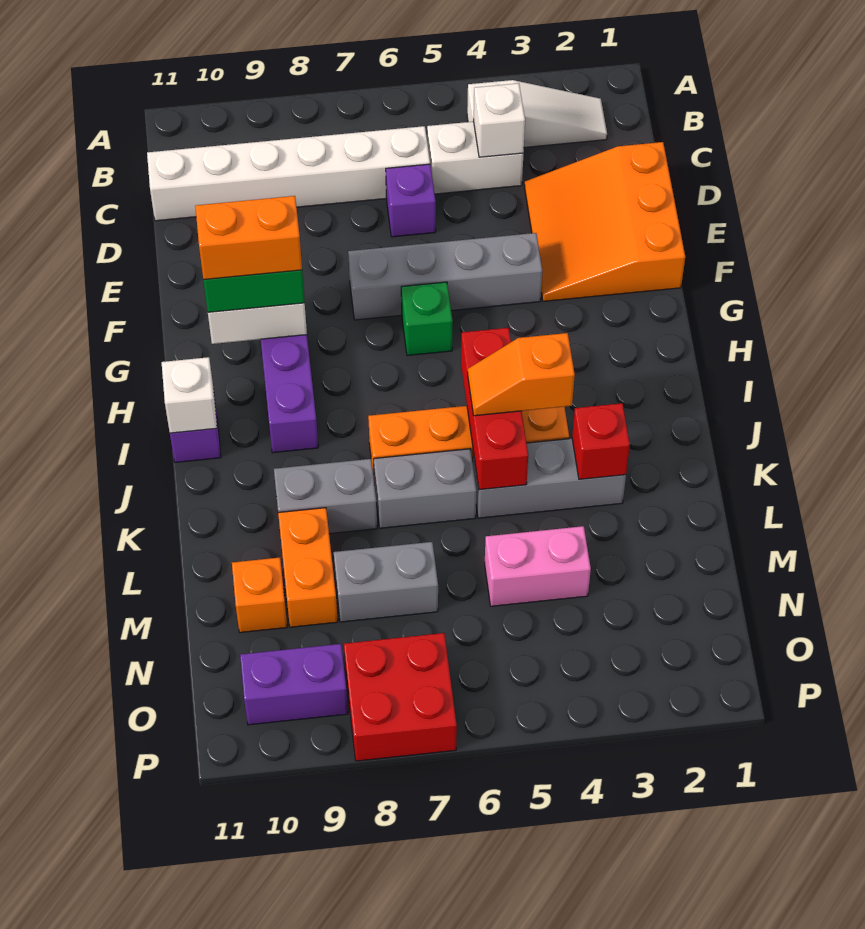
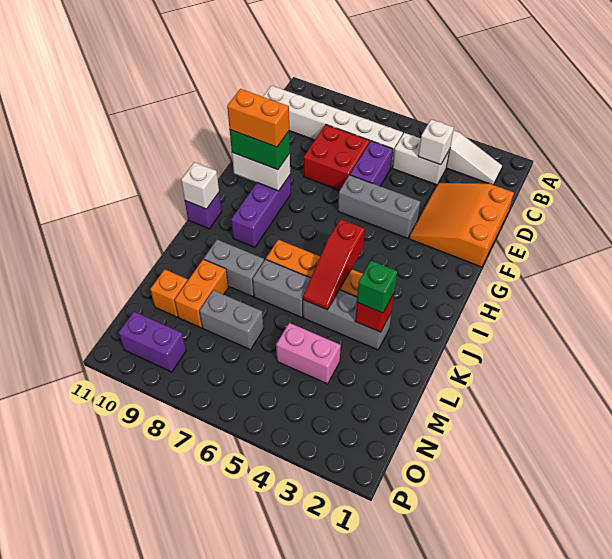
purple 1x1 brick [386,164,436,237] -> purple 1x2 brick [350,141,393,186]
grey 1x4 brick [348,233,542,320] -> grey 1x3 brick [338,175,420,238]
green 1x1 brick [401,282,453,356] -> green 1x1 brick moved to [357,261,398,313]
red 1x3 brick [461,328,528,490] -> red 1x3 slope [303,219,365,310]
orange 1x2 slope [468,333,575,416] -> none
red 2x2 brick [344,633,457,761] -> red 2x2 brick moved to [304,125,370,190]

